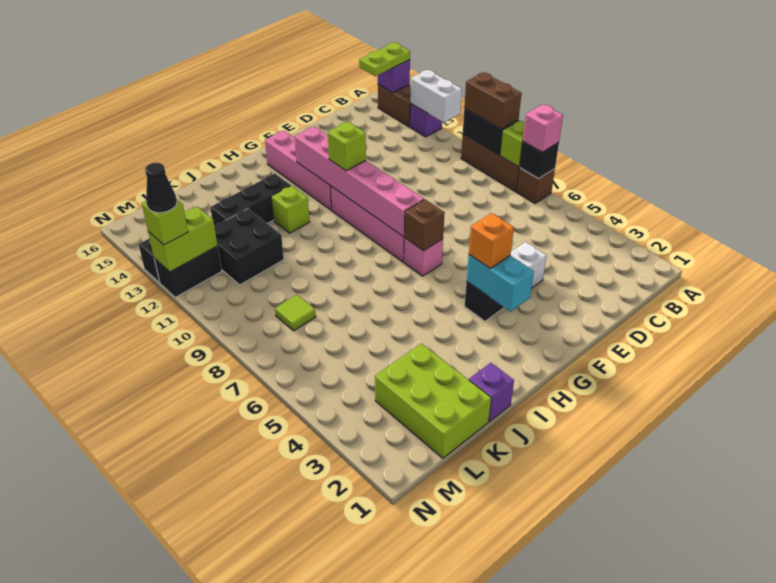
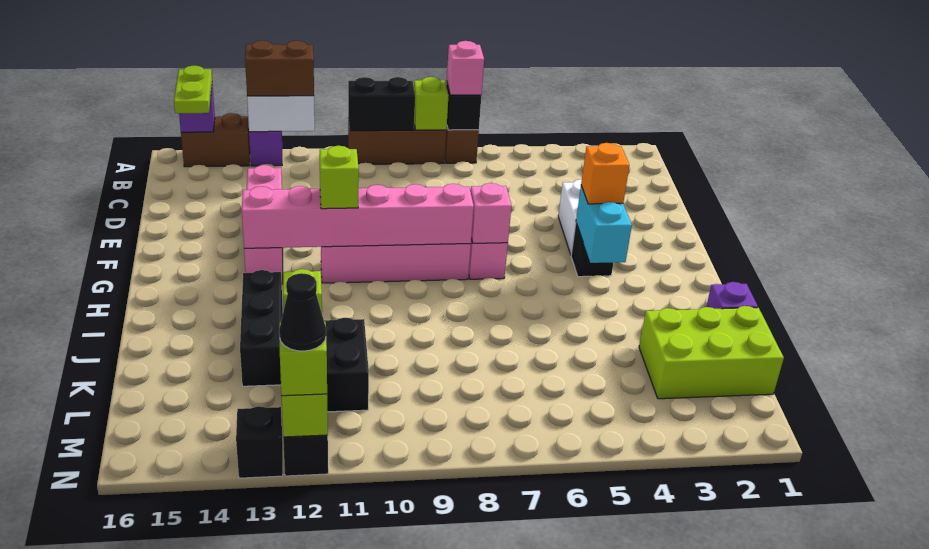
brown 1x2 brick [464,73,522,129] -> brown 1x2 brick moved to [245,41,314,96]
cyan 1x2 brick [467,255,534,312] -> cyan 1x2 brick turned to [576,186,632,263]
brown 1x1 brick [404,199,445,251] -> pink 1x1 brick [471,183,512,243]
pink 1x4 brick [265,131,332,210] -> pink 1x4 brick turned to [244,165,283,284]
lime 1x1 tile [275,295,316,331] -> none

